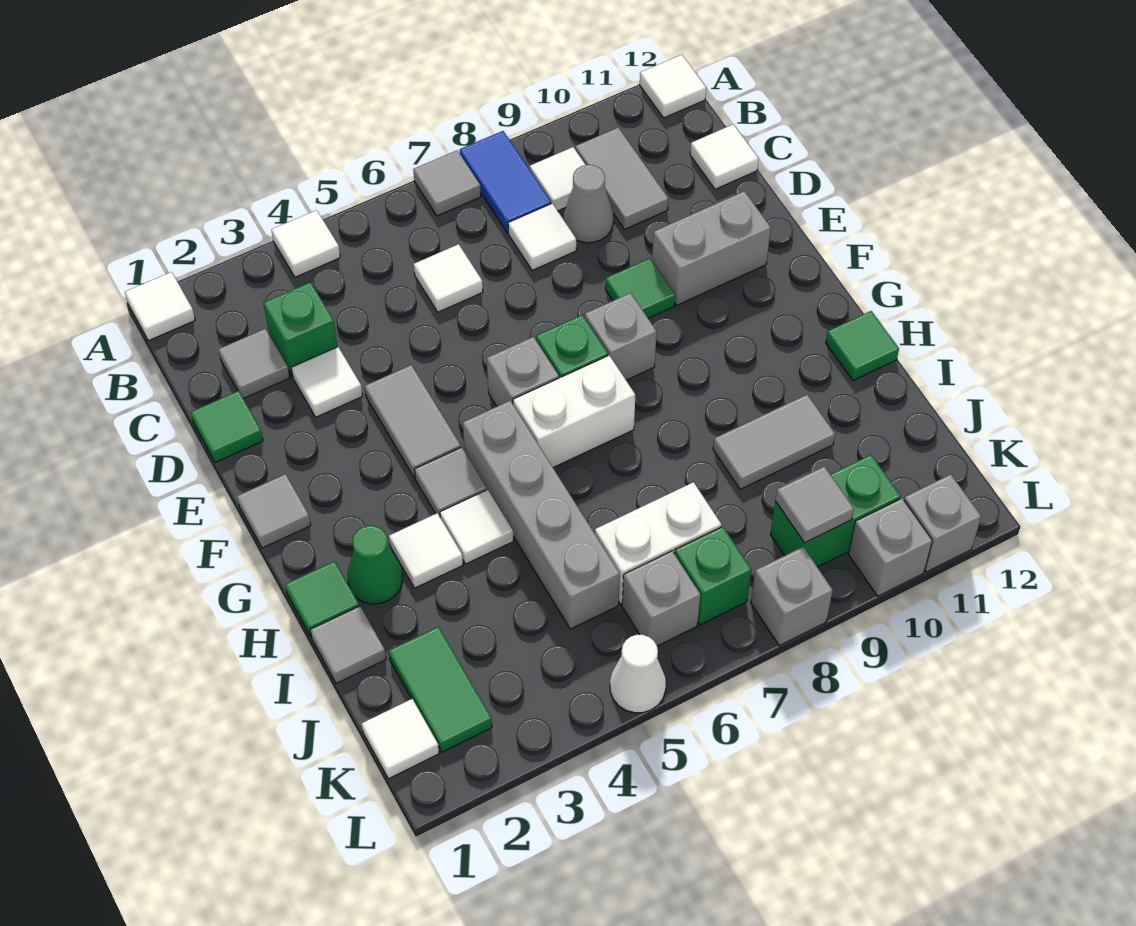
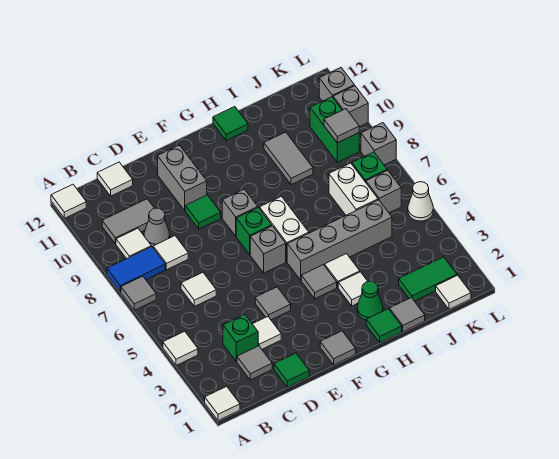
grey 1x2 tile [365,365,461,478] -> grey 1x1 tile [255,287,291,320]

